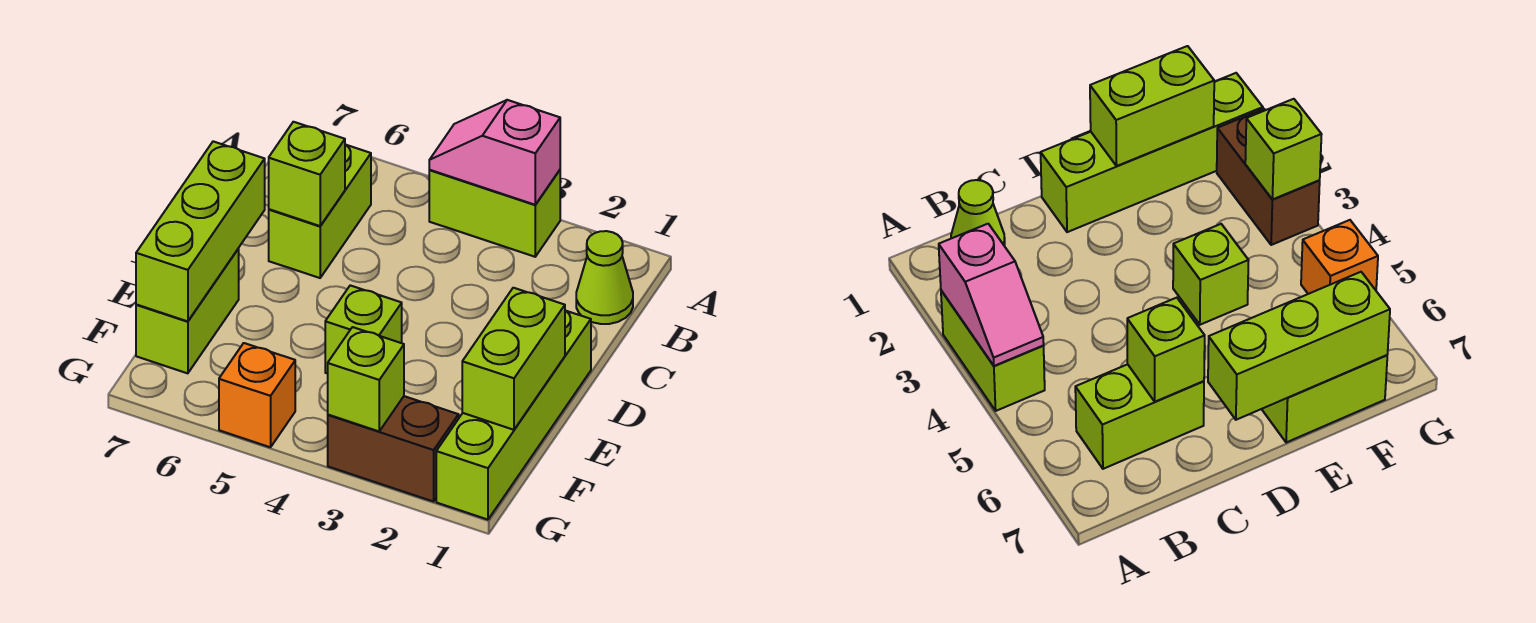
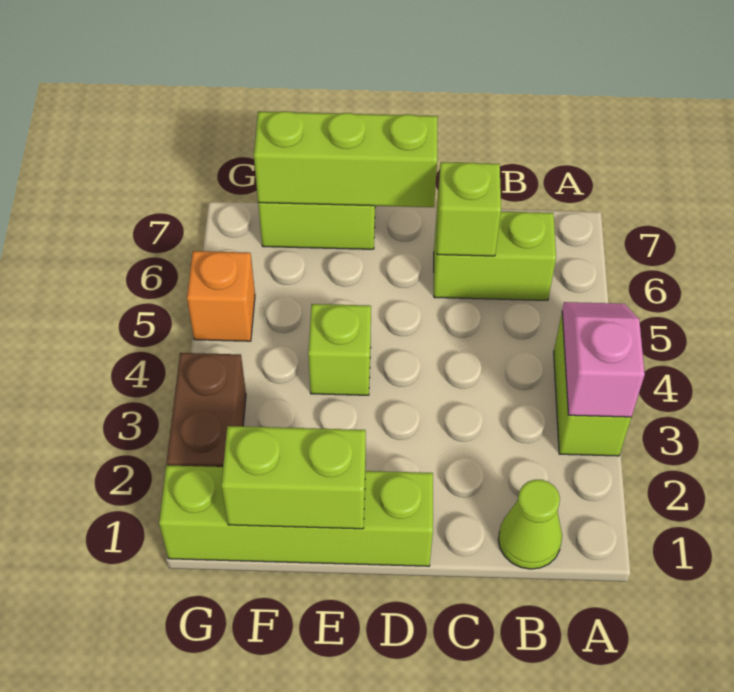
lime 1x1 brick [328,327,404,431] -> none

